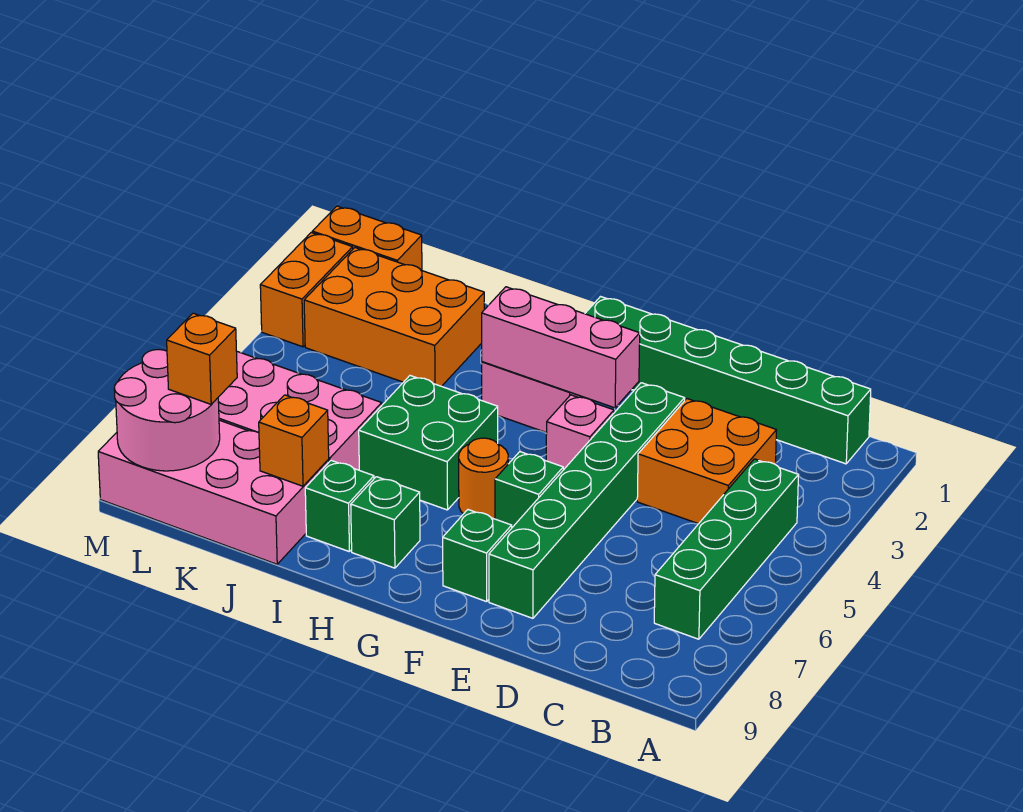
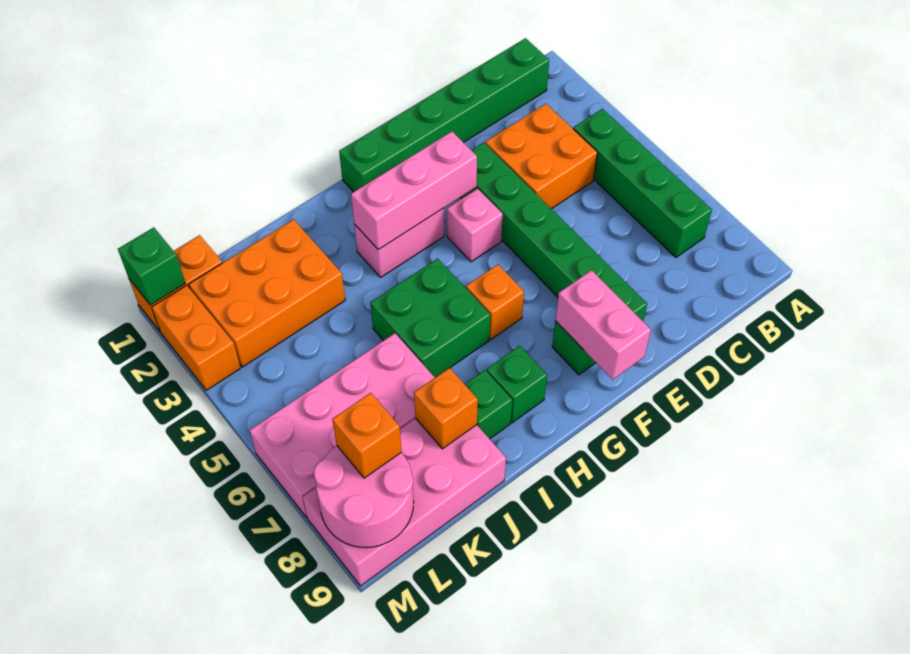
green 1x1 brick [495,452,563,527] -> green 1x1 brick moved to [118,227,185,305]
none -> pink 1x2 brick [555,270,651,379]
orange 1x1 round brick [459,438,508,519] -> orange 1x1 brick [466,265,524,339]

